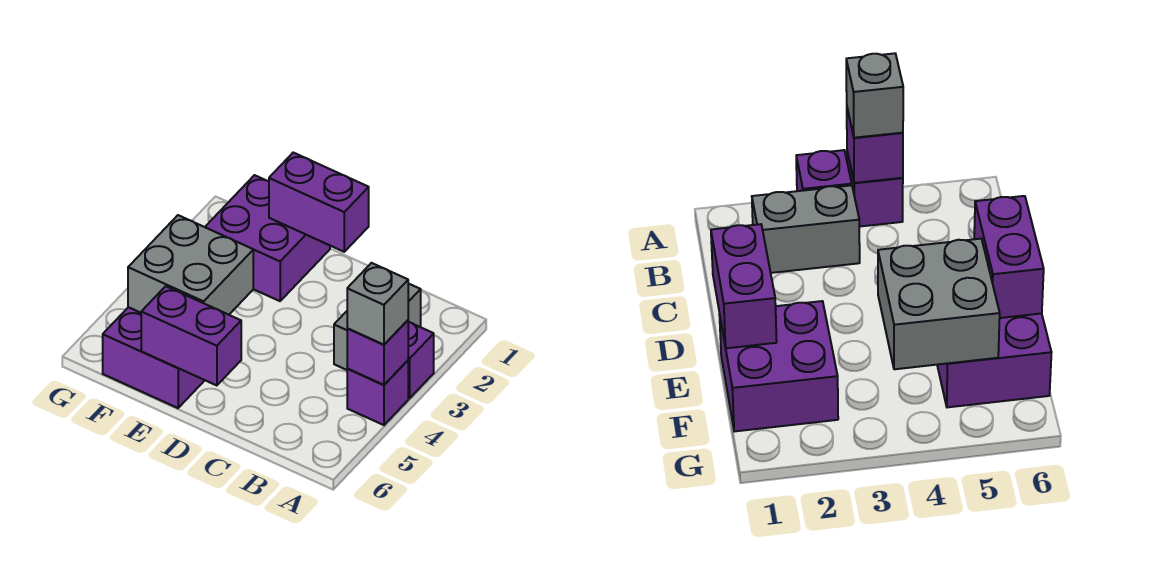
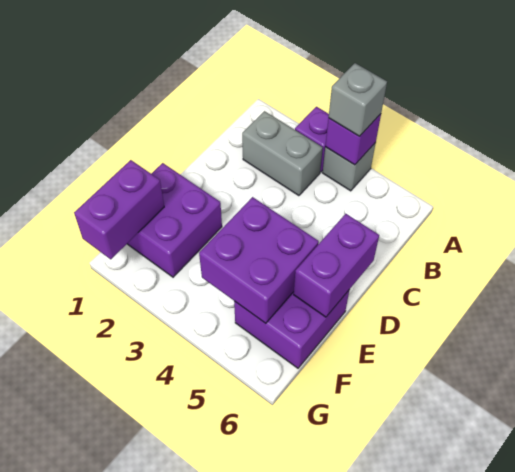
purple 1x1 brick [347,361,408,425] -> grey 1x1 brick [323,143,376,191]
purple 1x2 brick [269,153,369,252] -> purple 1x2 brick moved to [74,160,164,259]
grey 2x2 brick [128,215,253,315] -> purple 2x2 brick [199,197,319,323]

